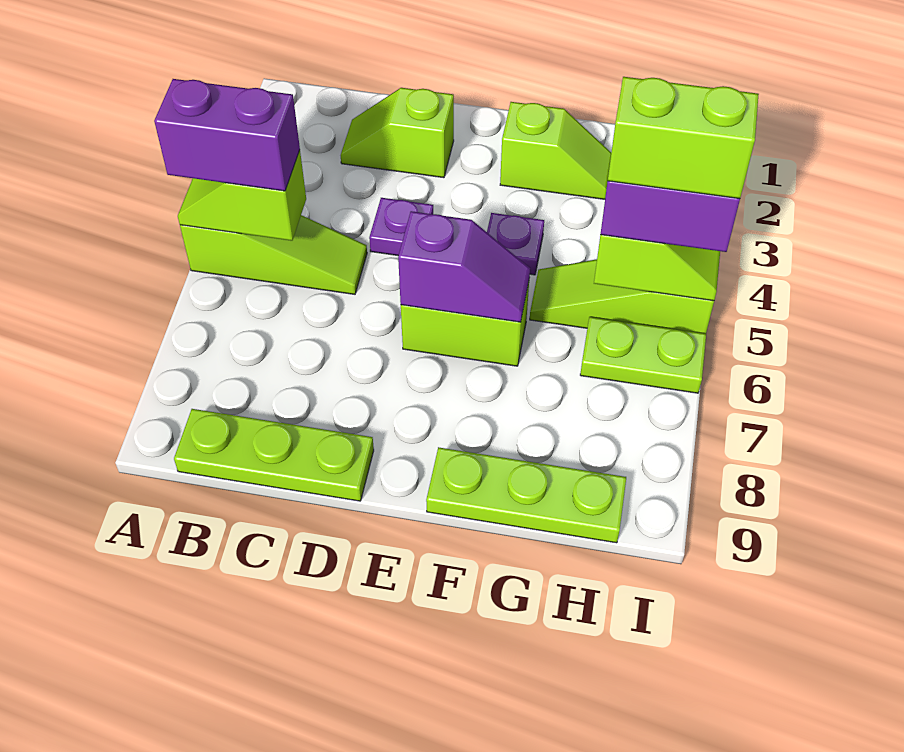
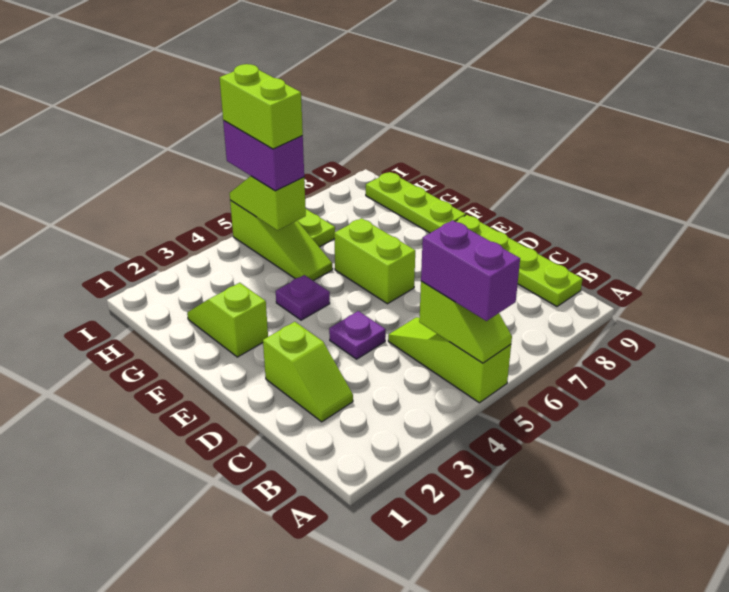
lime 1x3 plate [174,409,374,501] -> lime 1x4 plate [455,215,582,306]
purple 1x2 slope [398,211,530,322] -> none

